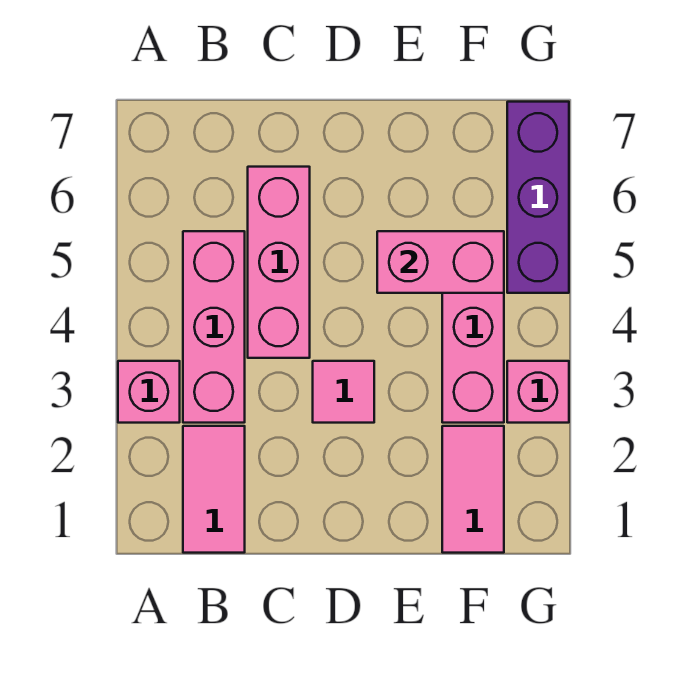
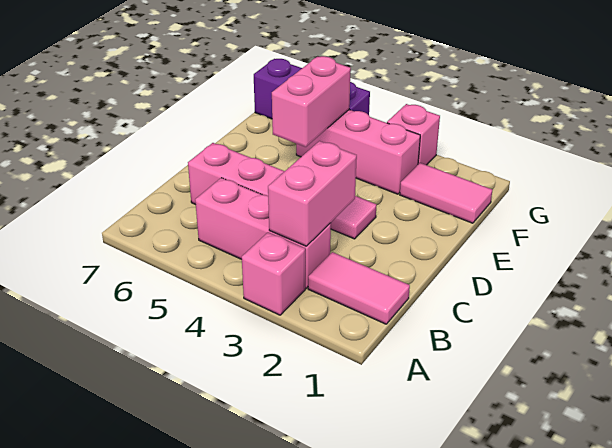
none -> pink 1x2 brick [268,141,357,246]

